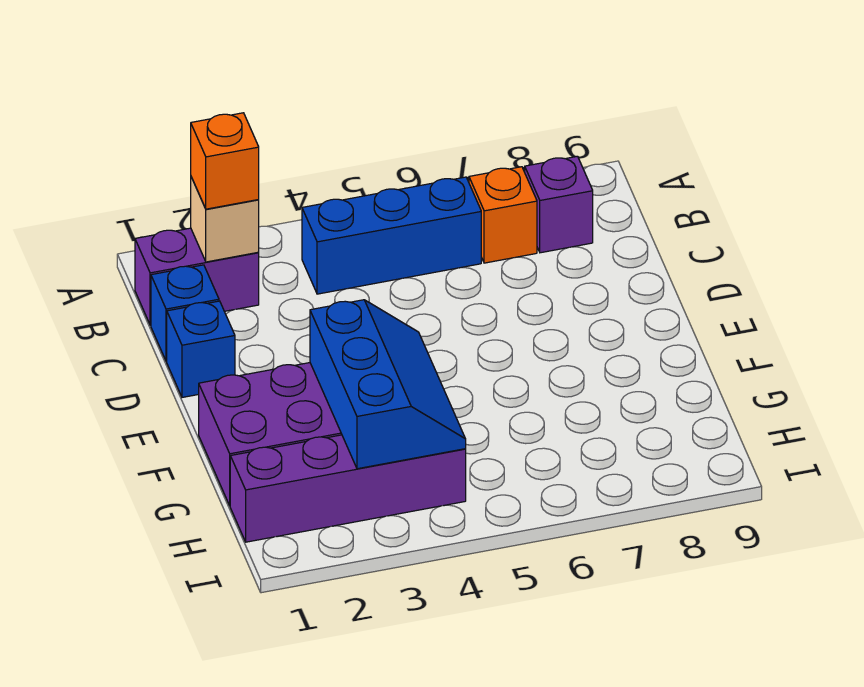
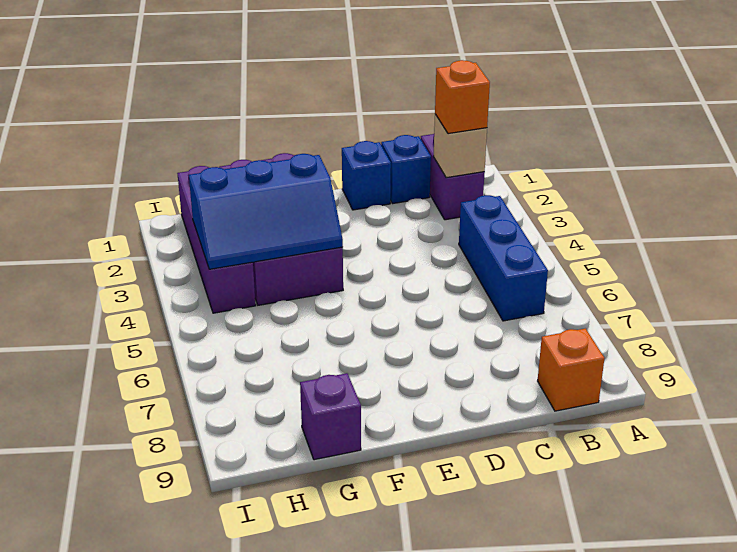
orange 1x1 brick [469,167,537,263] -> orange 1x1 brick moved to [538,328,604,411]
purple 1x1 brick [525,156,593,253] -> purple 1x1 brick moved to [300,373,361,460]

